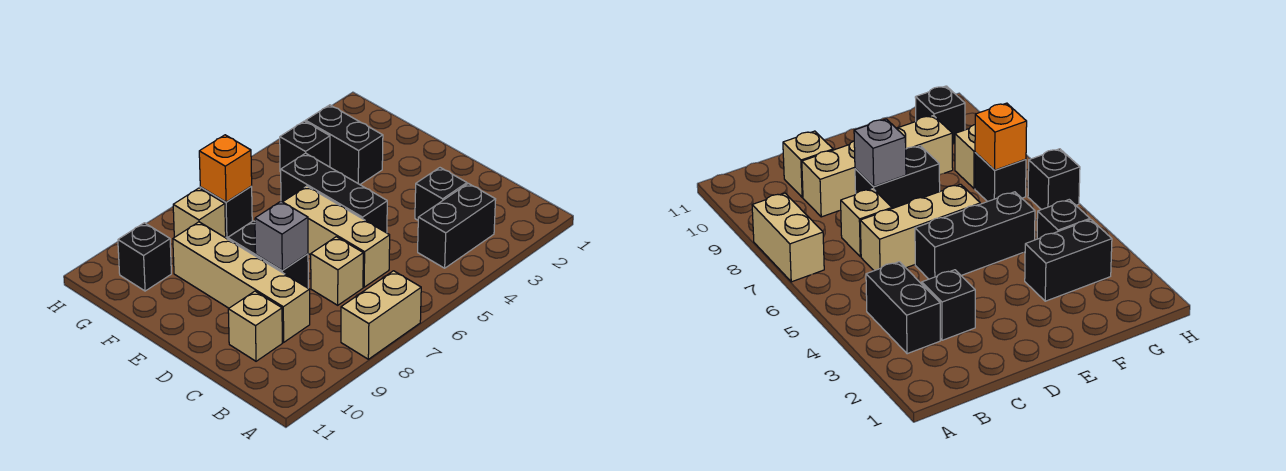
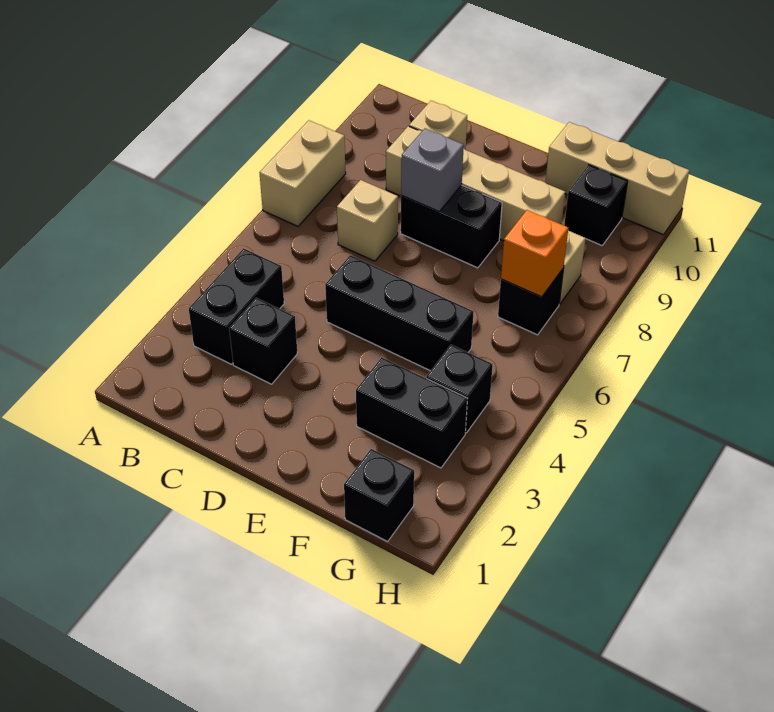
tan 1x3 brick [283,186,390,287] -> tan 1x3 brick moved to [545,122,689,235]
black 1x1 brick [1028,149,1080,210] -> black 1x1 brick moved to [344,449,414,541]

